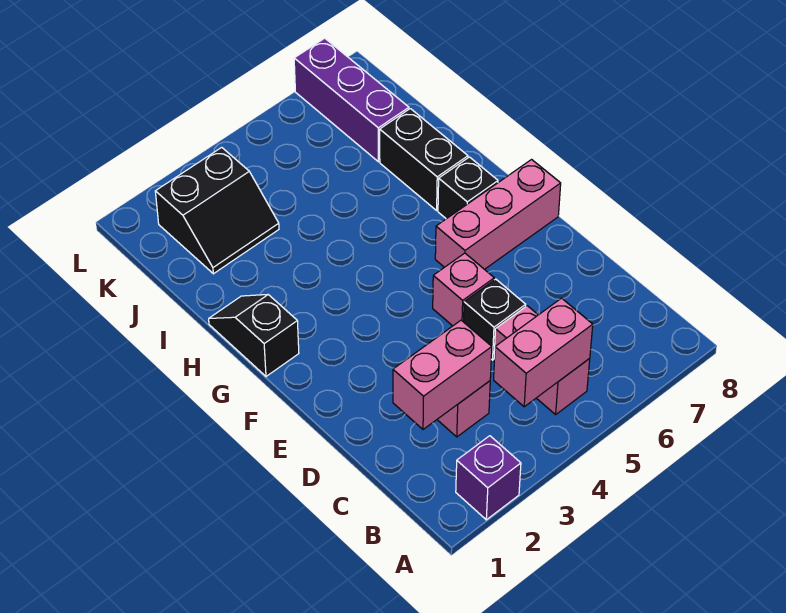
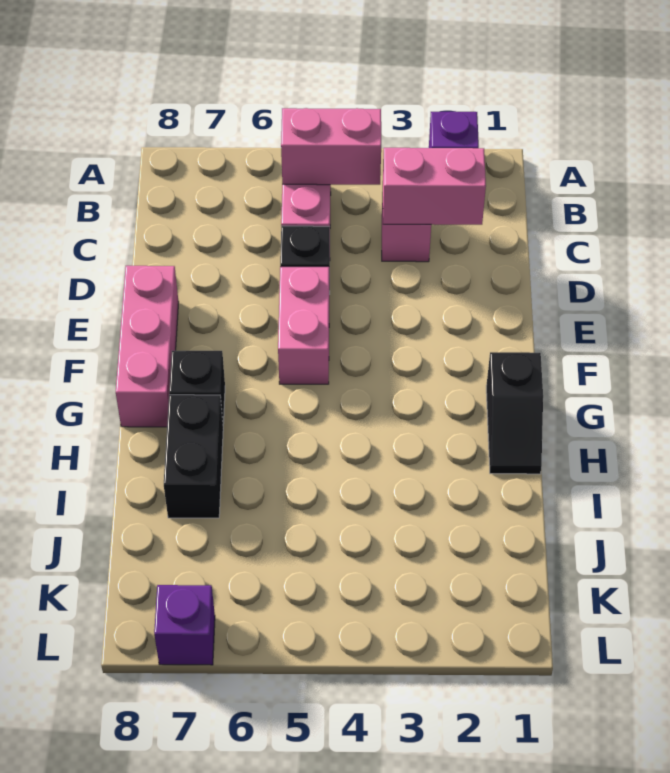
pink 1x1 brick [433,253,494,326] -> pink 1x2 brick [278,267,329,384]
pink 1x3 brick [435,160,561,269] -> pink 1x3 brick turned to [116,266,179,427]
black 2x2 slope [155,147,279,274] -> none
purple 1x3 brick [294,38,409,162] -> purple 1x1 brick [154,585,215,665]

